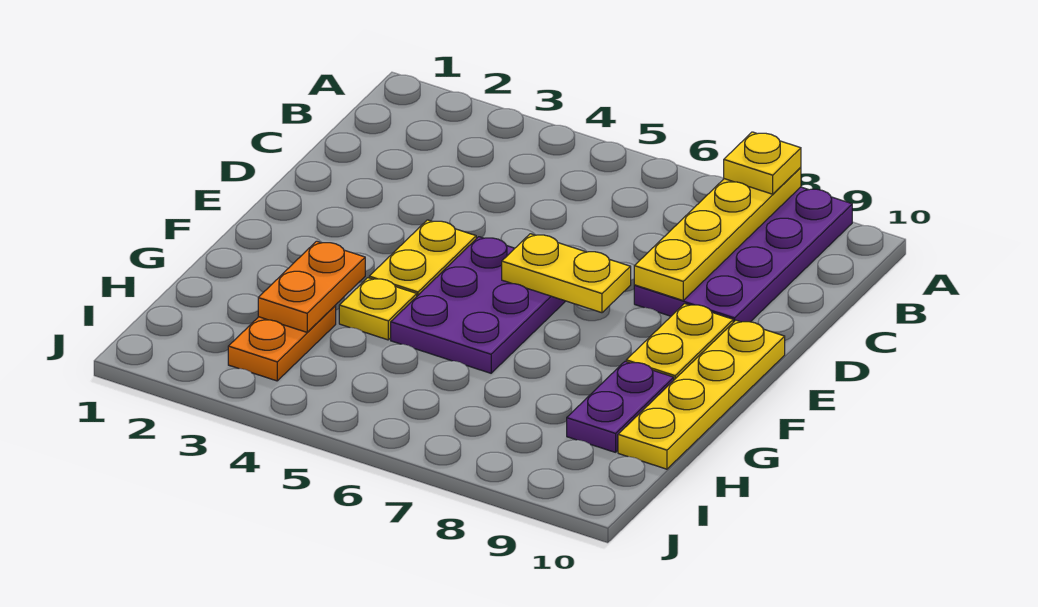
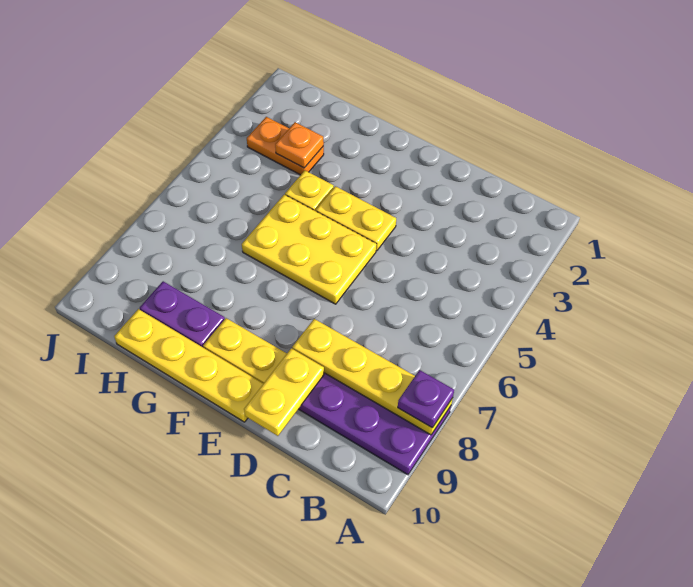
yellow 1x1 plate [724,132,801,194] -> purple 1x1 plate [398,370,454,428]
purple 2x3 plate [391,237,565,373] -> yellow 2x3 plate [242,195,377,304]
yellow 1x2 plate [502,234,631,313] -> yellow 1x2 plate moved to [244,348,324,436]
orange 1x2 plate [258,241,365,332] -> orange 1x1 plate [275,122,324,168]

